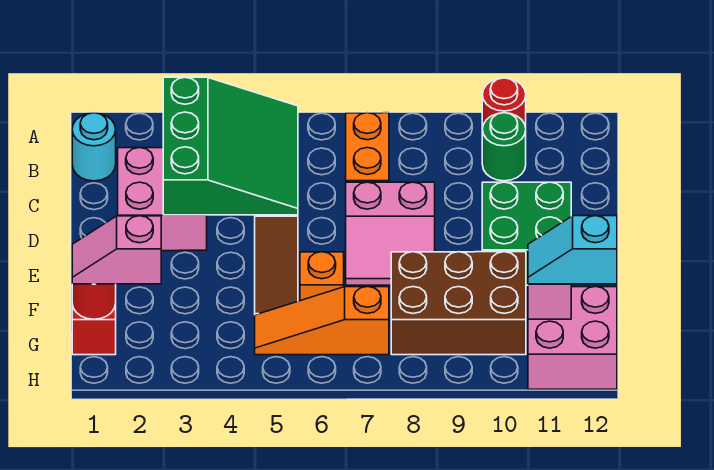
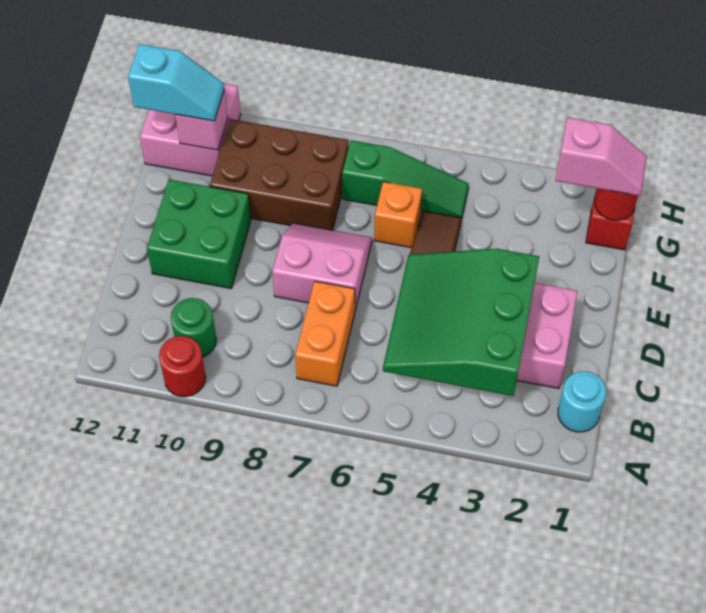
orange 1x3 slope [255,287,389,355] -> green 1x3 slope [342,140,469,219]

